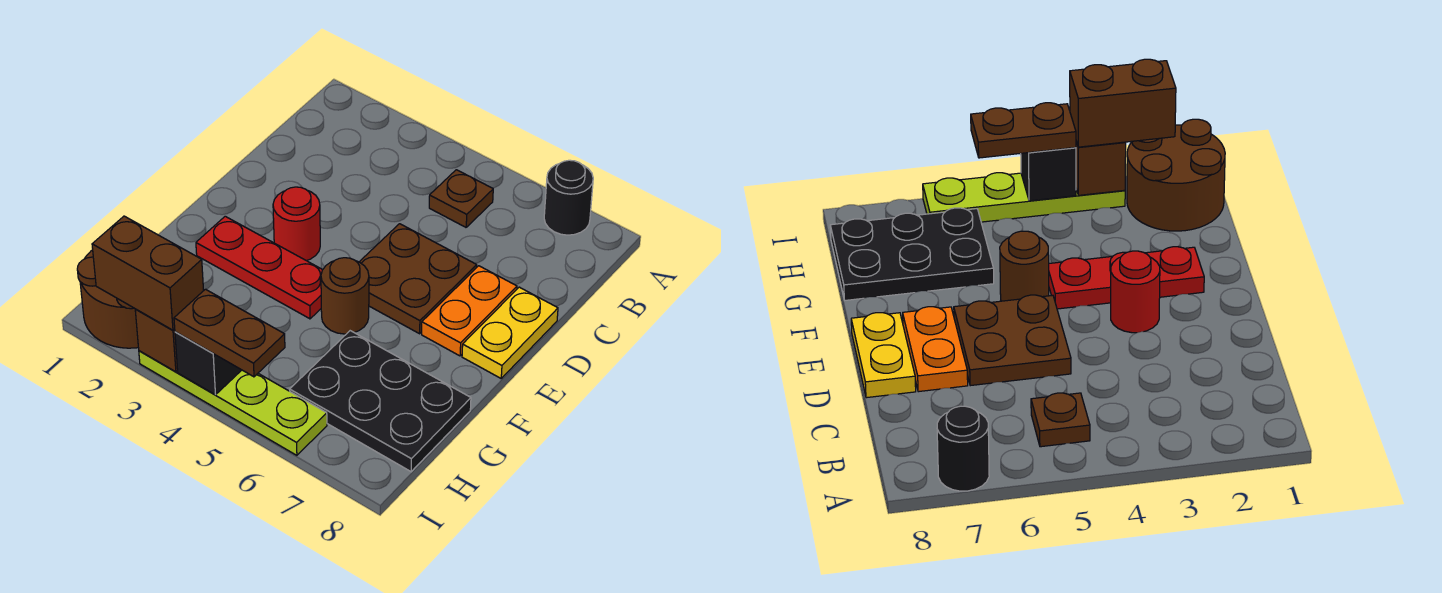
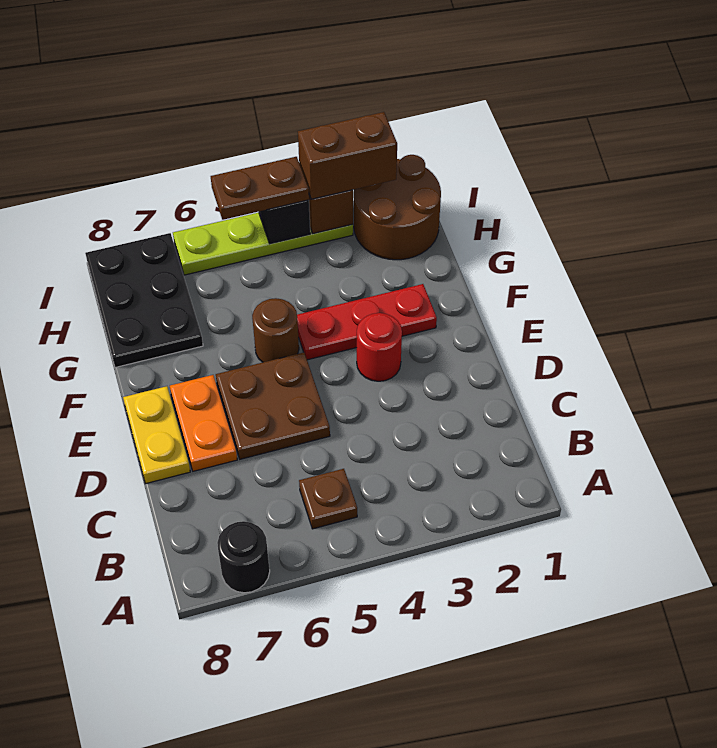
black 2x3 plate [290,331,471,472] -> black 2x3 plate turned to [85,233,203,367]

